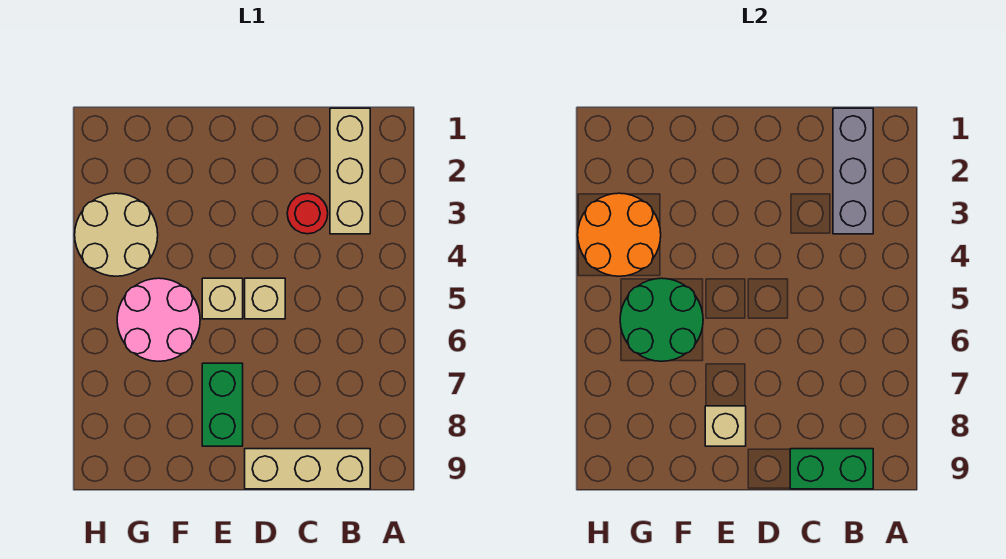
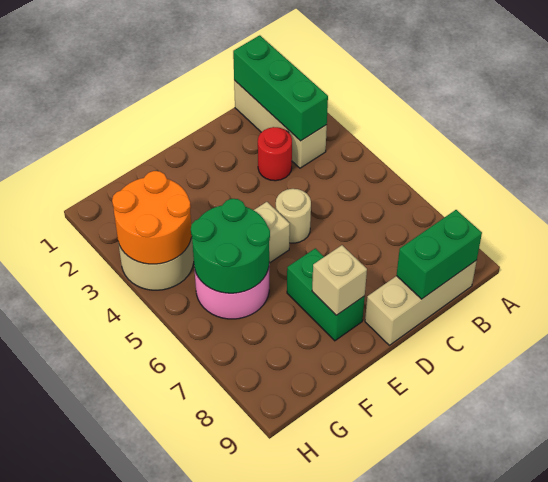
grey 1x3 brick [833,108,873,234] -> green 1x3 brick [233,35,328,141]
tan 1x1 brick [245,278,285,319] -> tan 1x1 round brick [276,189,311,243]

